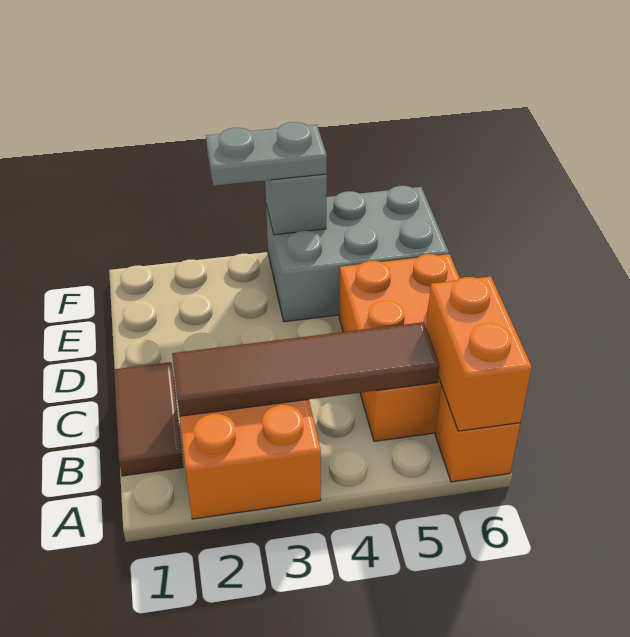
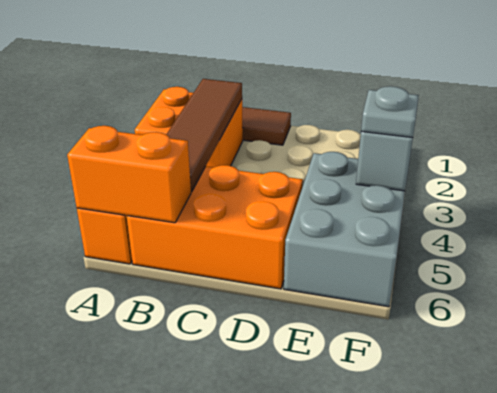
grey 1x2 plate [206,122,327,186] -> grey 1x1 plate [361,86,419,138]

